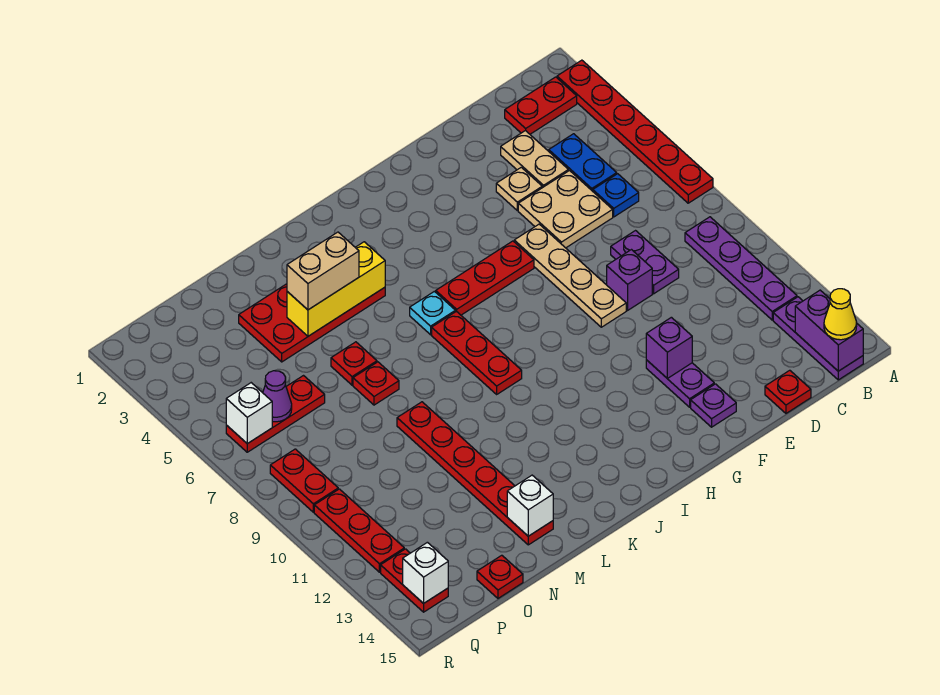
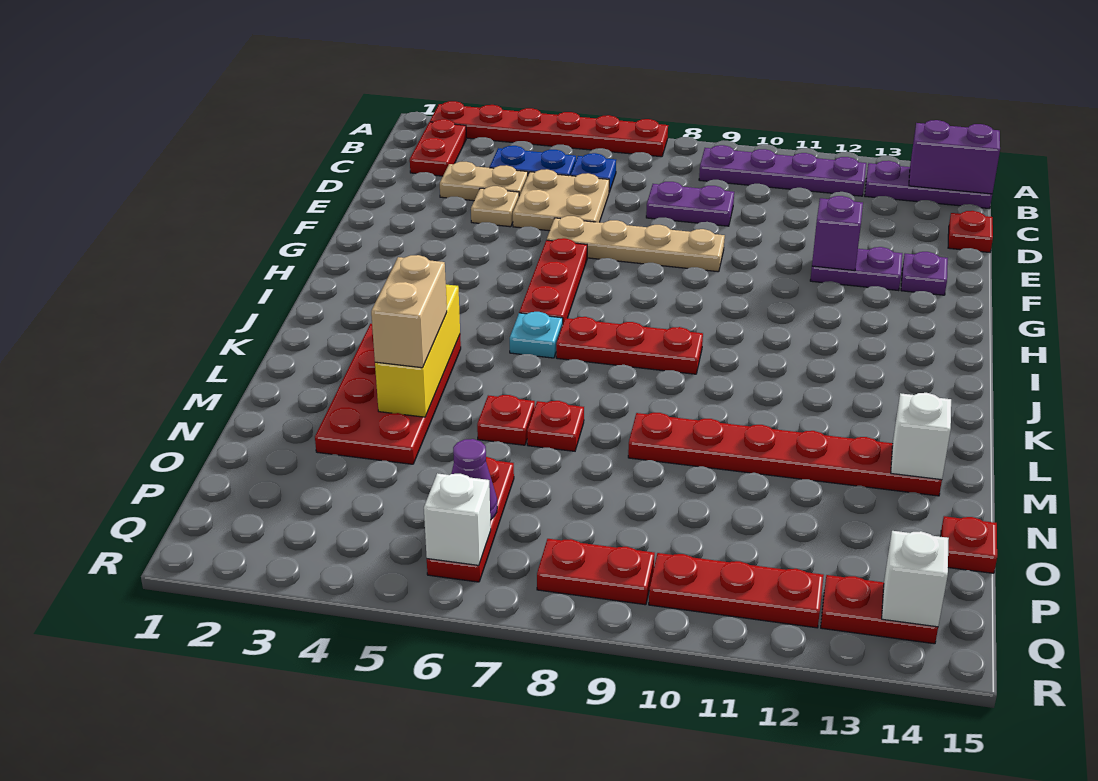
yellow 1x1 cone [824,289,857,340] -> none
purple 1x1 brick [607,250,652,310] -> none

